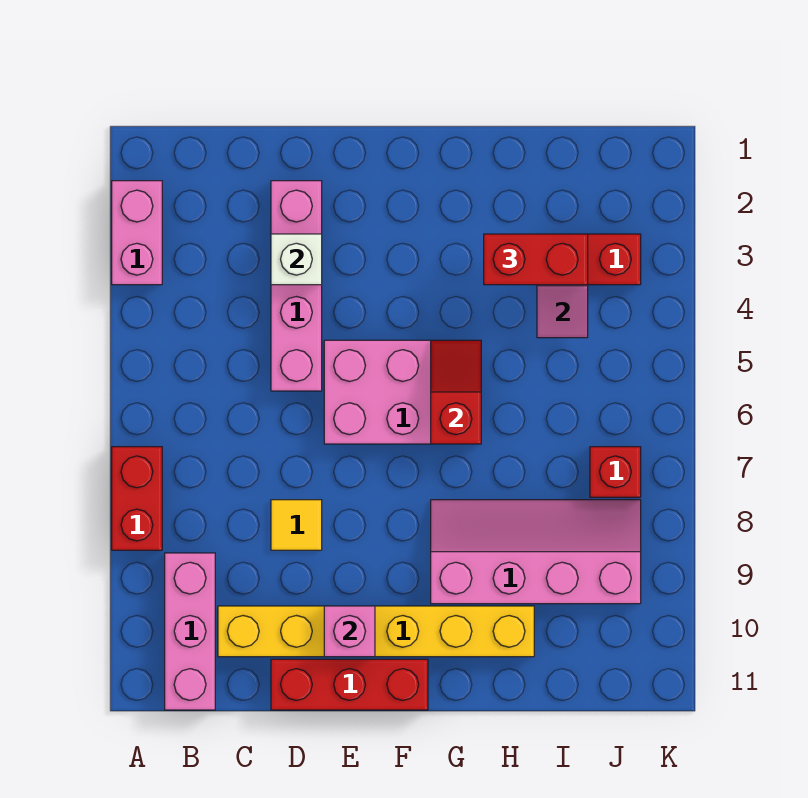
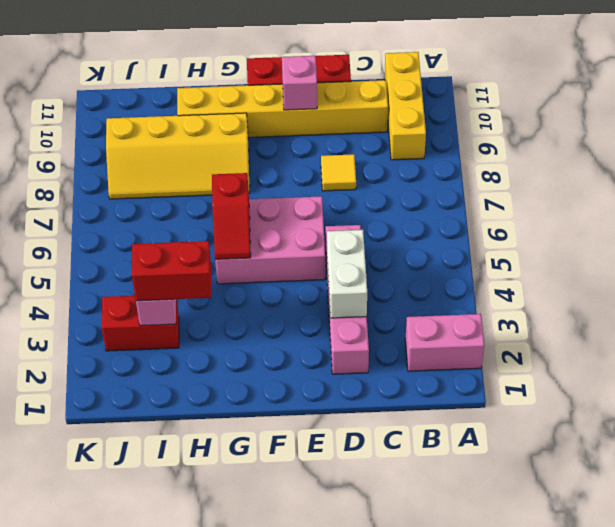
pink 1x2 brick [112,181,162,285] -> pink 1x2 brick turned to [405,314,484,371]
red 1x2 brick [112,447,162,550] -> none
pink 1x3 brick [165,553,215,710] -> yellow 1x3 brick [385,52,426,160]
white 1x1 brick [271,234,322,285] -> white 1x2 brick [327,230,367,318]
pink 2x4 slope [431,500,641,604] -> yellow 2x4 slope [106,113,250,199]
red 1x1 brick [590,447,641,497] -> none

